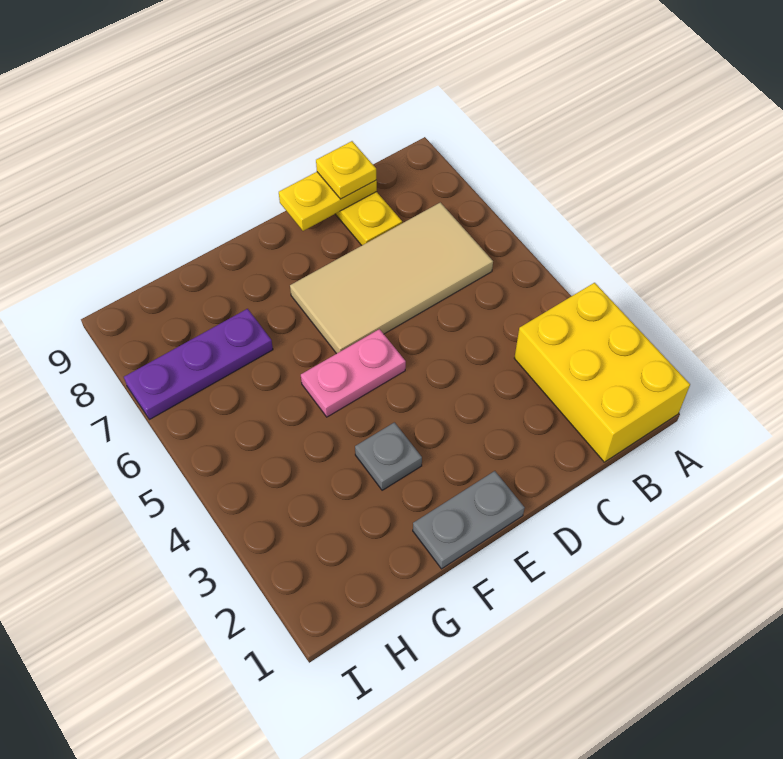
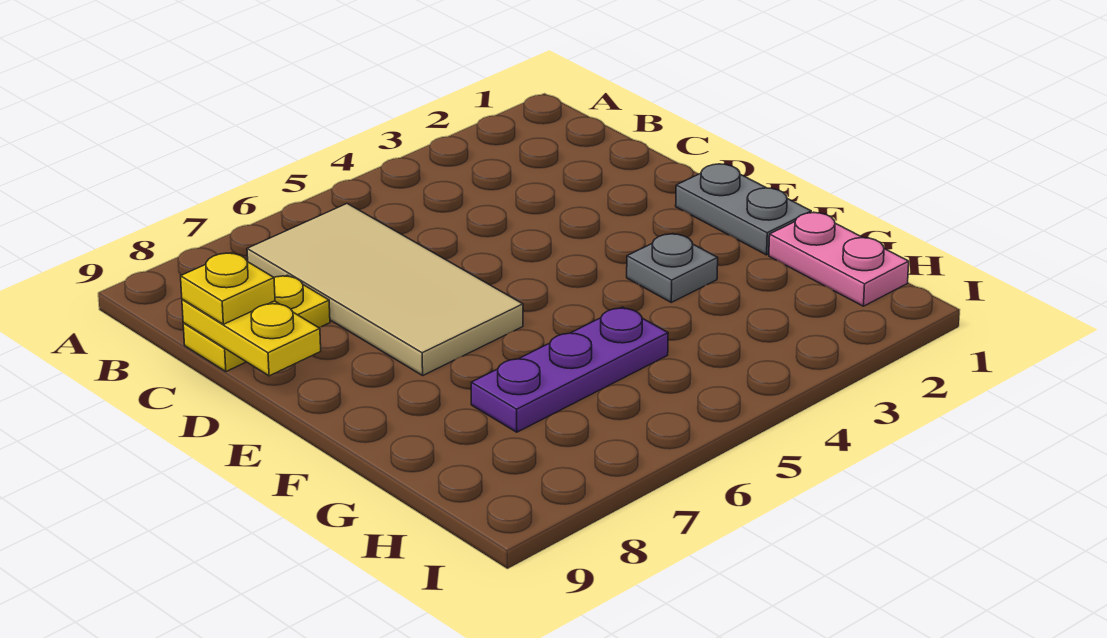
yellow 2x3 brick [514,283,690,462] -> none
pink 1x2 plate [301,329,406,417] -> pink 1x2 plate moved to [769,212,909,306]
purple 1x3 plate [124,309,273,420] -> purple 1x3 plate turned to [471,307,668,432]

